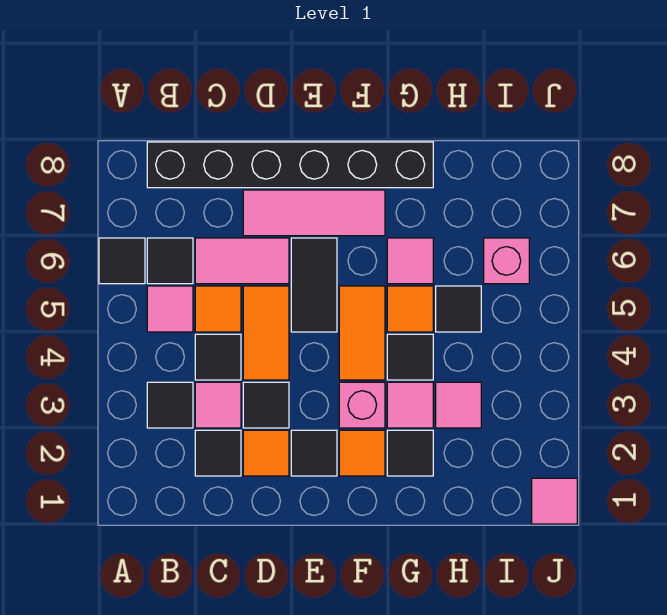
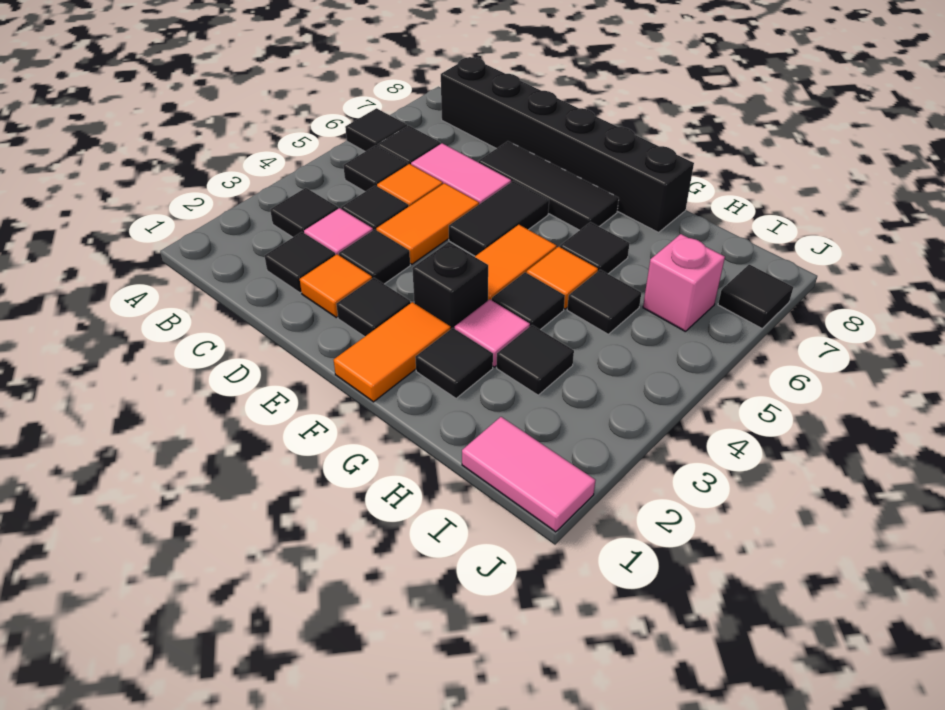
pink 1x1 tile [147,286,193,332] -> black 1x1 tile [343,145,408,192]
pink 1x3 tile [243,190,385,236] -> black 1x3 tile [478,141,619,230]
orange 1x1 tile [339,430,385,476] -> orange 1x2 tile [334,302,451,402]
pink 1x1 brick [339,382,385,428] -> black 1x1 brick [412,242,488,329]
pink 1x1 tile [387,238,433,284] -> black 1x1 tile [560,222,630,274]
pink 1x1 tile [436,382,481,428] -> black 1x1 tile [497,325,574,395]
pink 1x1 tile [532,478,577,524] -> pink 1x2 tile [462,417,596,532]
none -> black 1x1 tile [718,264,793,328]

